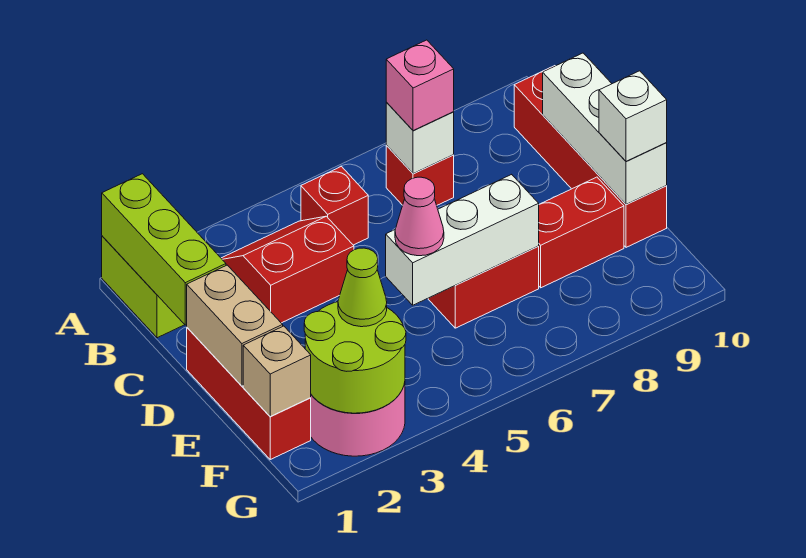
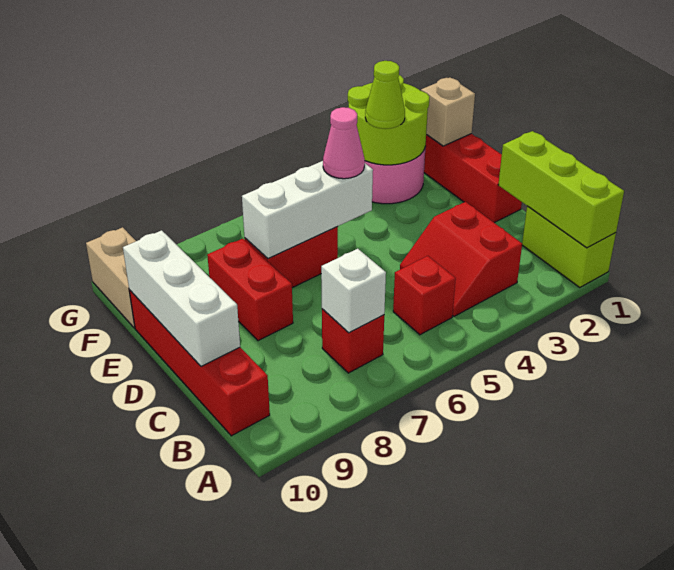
red 2x2 slope [221,216,354,323] -> red 2x2 slope turned to [400,202,522,316]
pink 1x1 brick [386,40,454,131] -> none
tan 1x2 brick [187,265,283,386] -> tan 1x2 brick moved to [86,227,136,328]
red 1x2 brick [538,177,624,288] -> red 1x2 brick turned to [207,239,293,341]
white 1x1 brick [599,71,667,162] -> none

